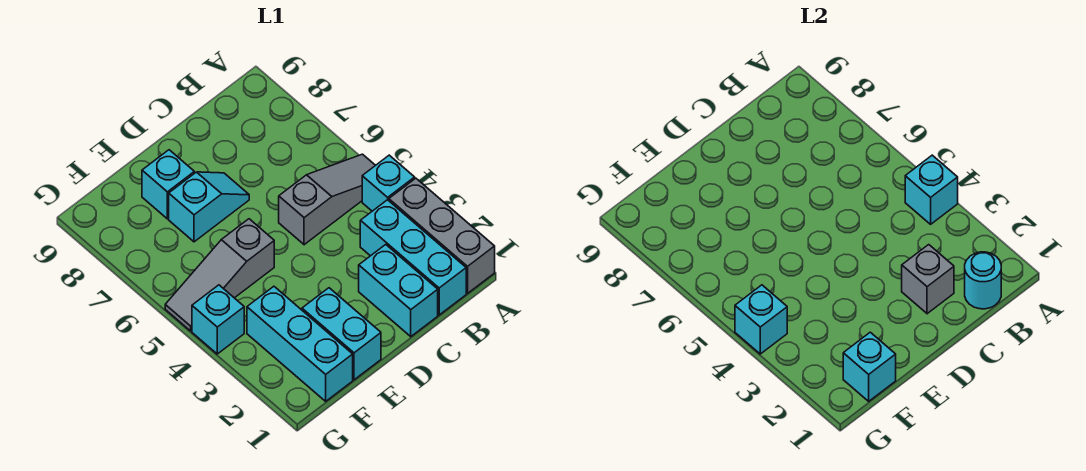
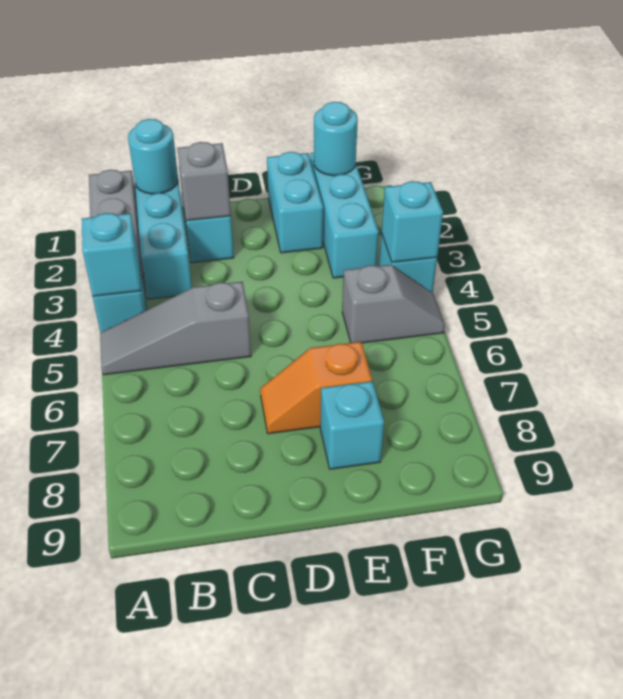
cyan 1x2 slope [169,172,249,242] -> orange 1x2 slope [260,342,372,434]
grey 1x3 slope [165,219,274,331] -> grey 1x2 slope [342,265,445,343]
cyan 1x1 brick [843,332,896,401] -> cyan 1x1 round brick [314,102,358,176]

